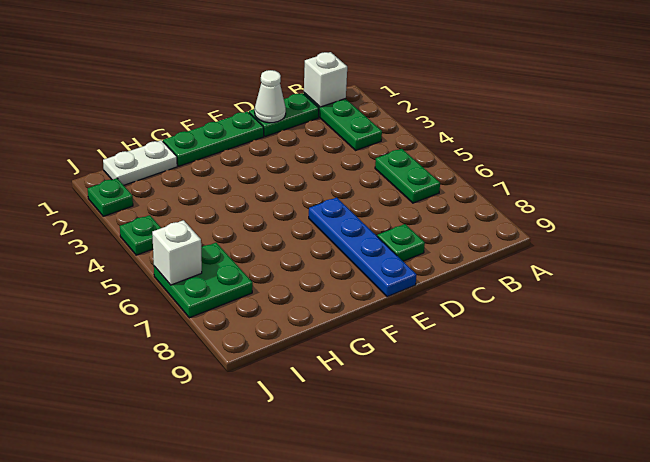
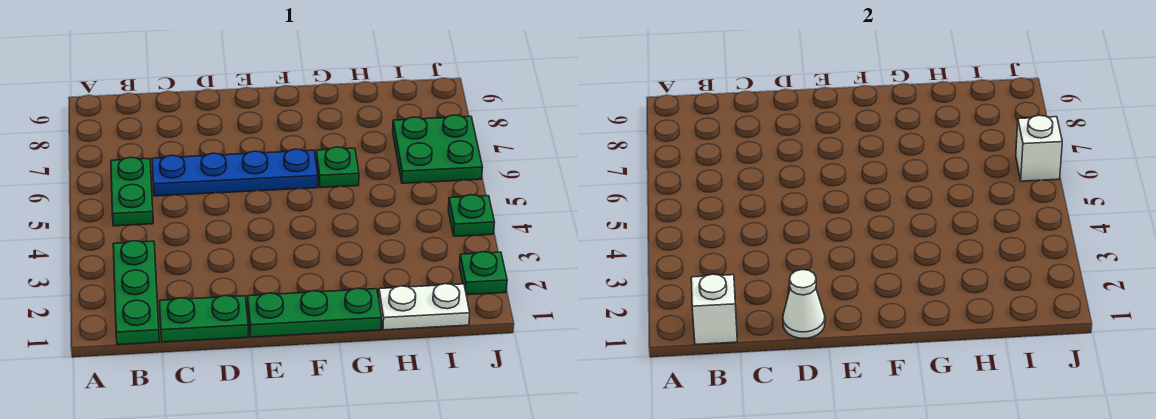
green 1x1 plate [377,224,425,261] -> green 1x1 plate moved to [316,147,359,188]
blue 1x4 plate [309,197,416,297] -> blue 1x4 plate turned to [152,149,318,196]

